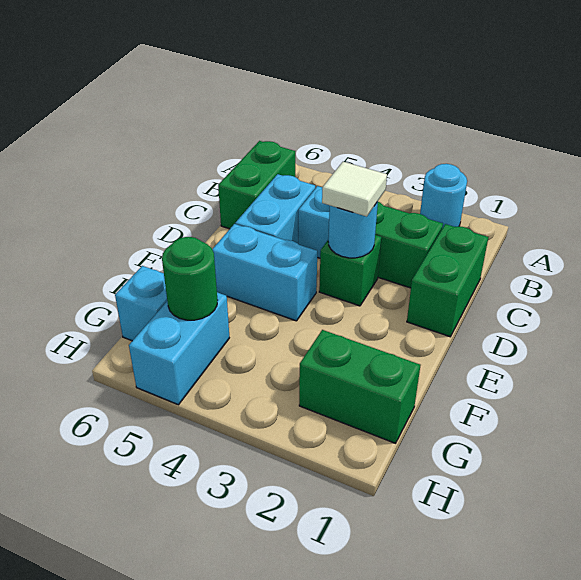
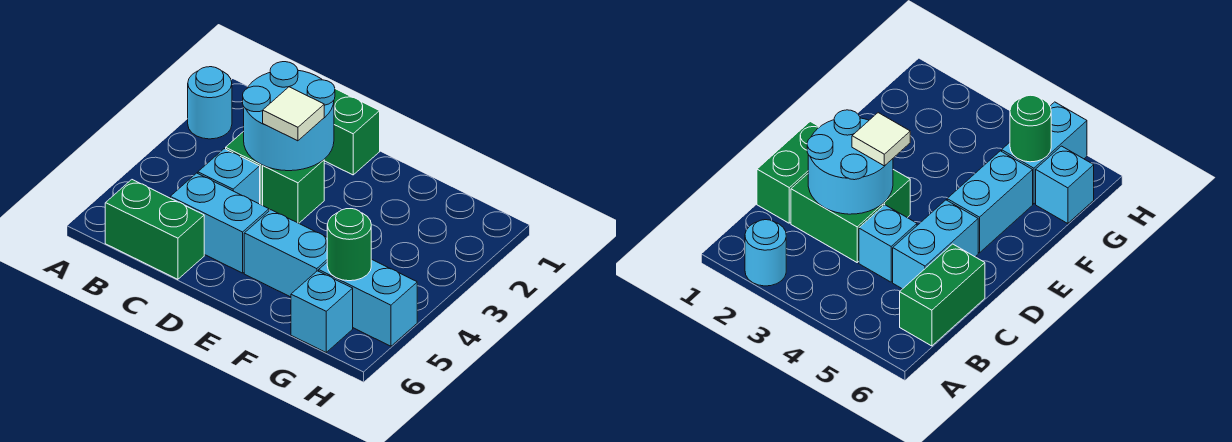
cyan 1x1 round brick [328,202,378,258] -> cyan 2x2 round brick [243,62,335,171]
cyan 1x2 brick [212,224,317,321] -> cyan 1x2 brick turned to [244,210,327,297]
green 1x2 brick [299,330,420,443] -> none

